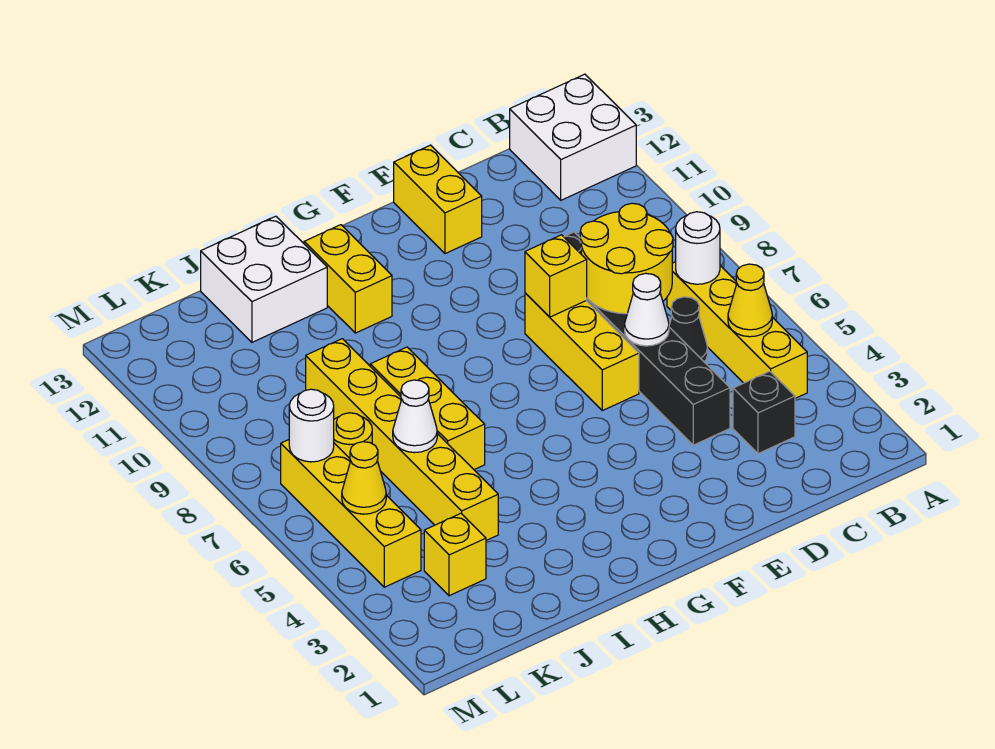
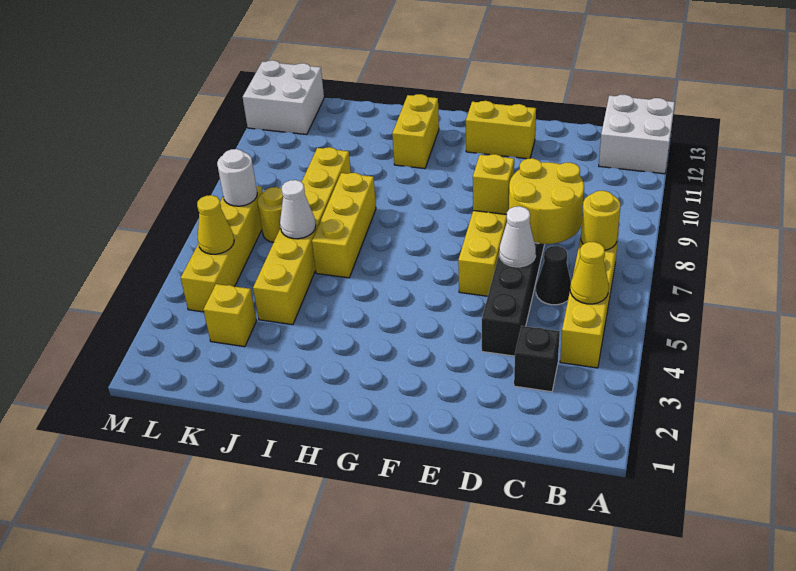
white 1x1 round brick [676,212,720,284] -> yellow 1x1 round brick [581,191,620,250]
yellow 1x2 brick [394,145,482,254] -> yellow 1x2 brick turned to [466,101,536,159]
white 2x2 brick [201,216,327,342] -> white 2x2 brick moved to [243,60,324,135]

